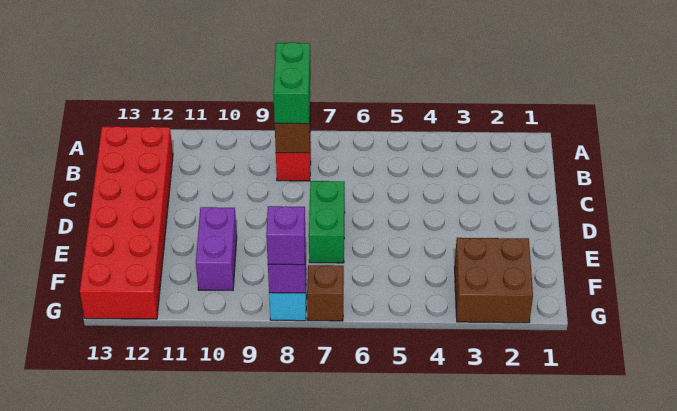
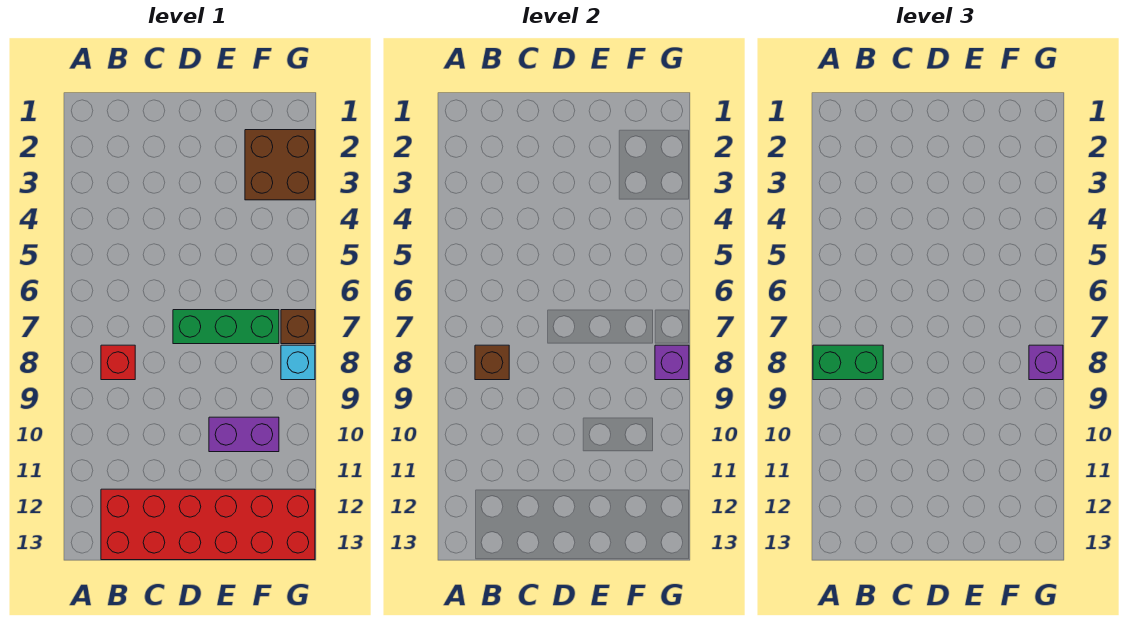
green 1x2 brick [309,181,345,263] -> green 1x3 brick [173,310,279,344]

